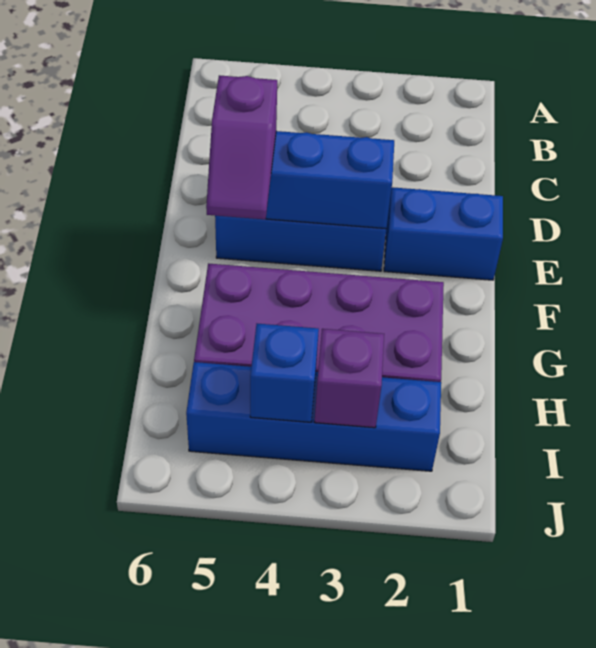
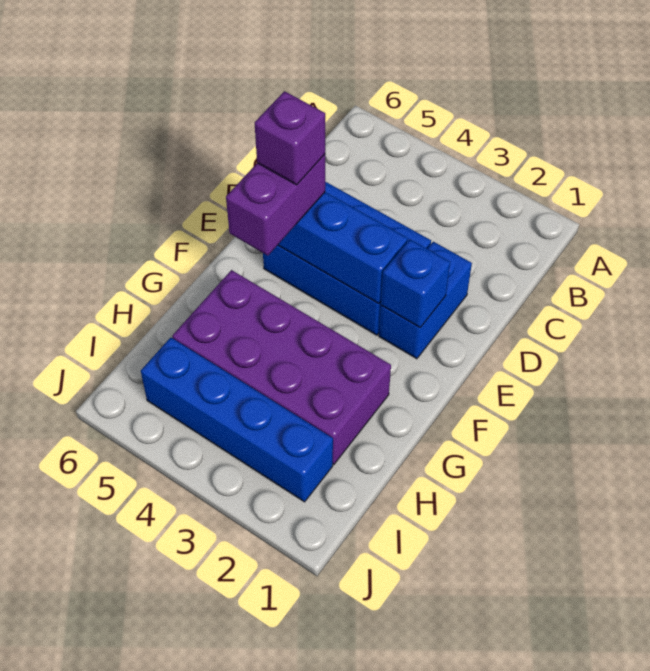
blue 1x2 brick [384,187,503,280] -> blue 1x2 brick turned to [379,242,472,359]
purple 1x2 slope [206,75,277,219] -> purple 1x2 brick [226,154,325,256]
purple 1x1 brick [315,329,384,428] -> purple 1x1 brick moved to [255,91,325,185]
blue 1x1 brick [250,324,319,422] -> blue 1x1 brick moved to [381,239,450,328]

